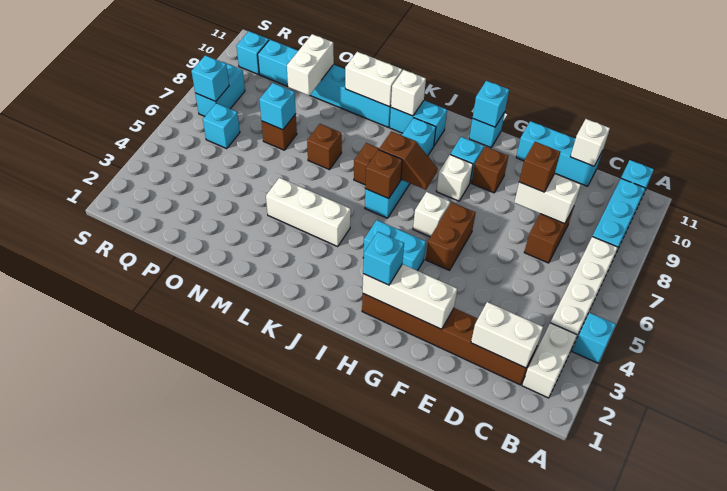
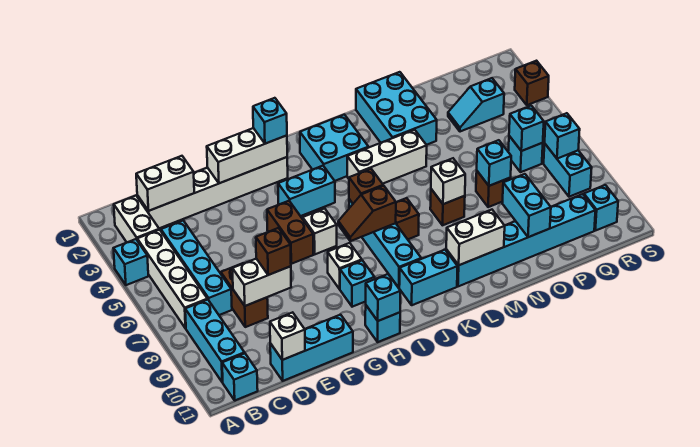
brown 1x6 brick [362,294,536,385] -> white 1x6 brick [137,157,288,228]
none -> cyan 1x4 brick [161,221,232,315]
brown 1x1 brick [472,147,508,193] -> brown 1x1 brick moved to [515,61,549,105]
none -> cyan 2x2 brick [300,115,369,181]
white 1x1 brick [391,70,426,116] -> white 1x1 brick moved to [431,158,465,204]
none -> cyan 2x3 brick [356,72,437,145]
white 1x2 brick [287,34,334,96] -> cyan 1x2 brick [502,174,551,237]
none -> cyan 1x2 slope [448,78,504,132]
none -> cyan 1x1 brick [509,106,544,151]

